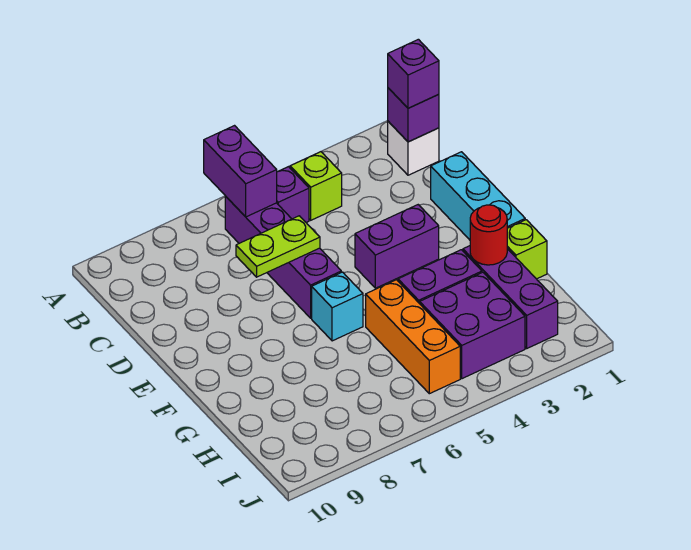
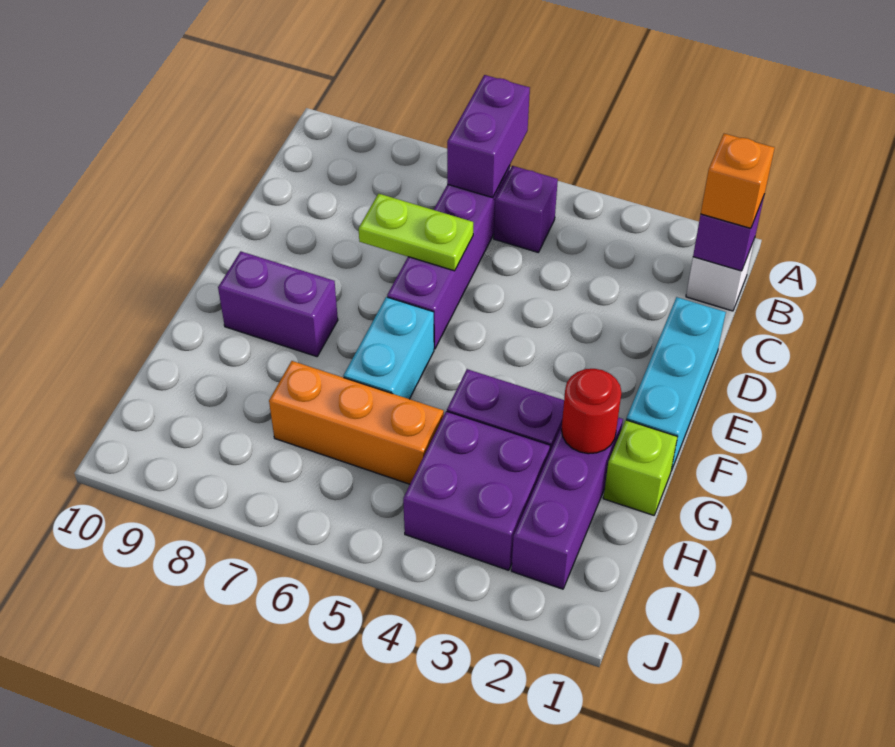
purple 1x1 brick [388,39,439,108] -> orange 1x1 brick [701,134,775,228]
lime 1x1 brick [290,152,342,220] -> none
purple 1x2 brick [355,205,439,288] -> purple 1x2 brick moved to [218,251,338,357]
cyan 1x1 brick [312,272,363,341] -> cyan 1x2 brick [343,297,434,399]
orange 1x3 brick [366,280,460,394] -> orange 1x3 brick turned to [269,361,444,484]

